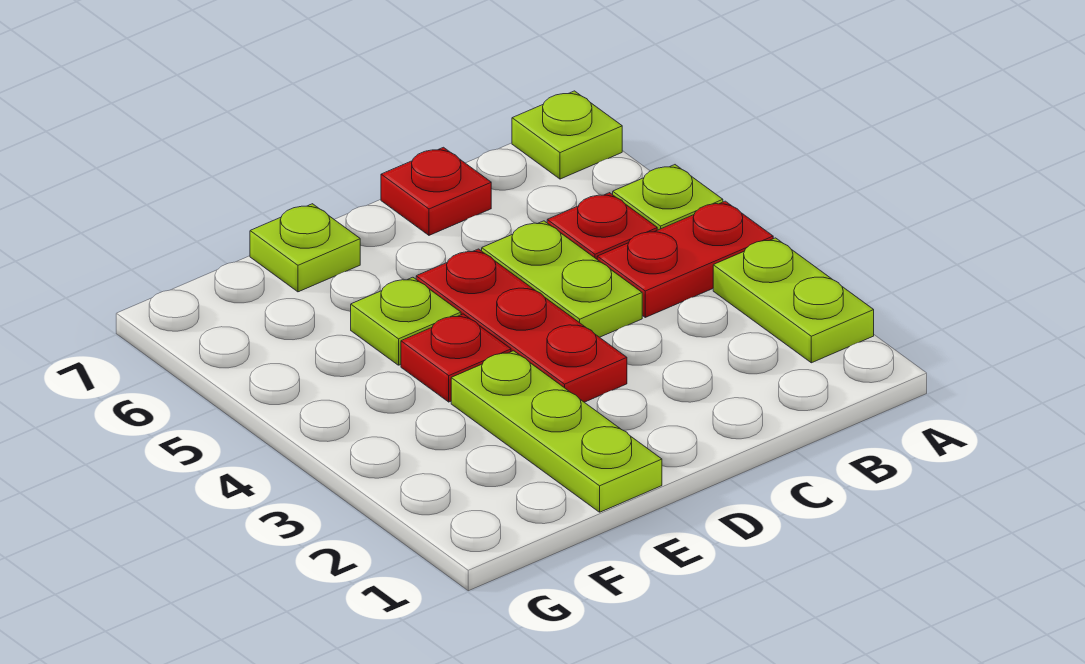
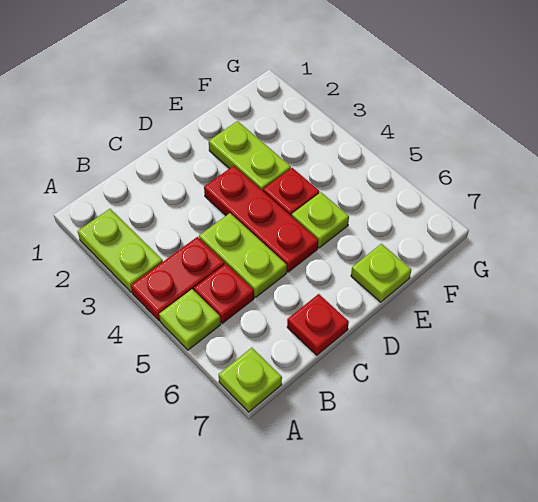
lime 1x3 plate [451,351,662,512] -> lime 1x2 plate [209,121,291,191]

